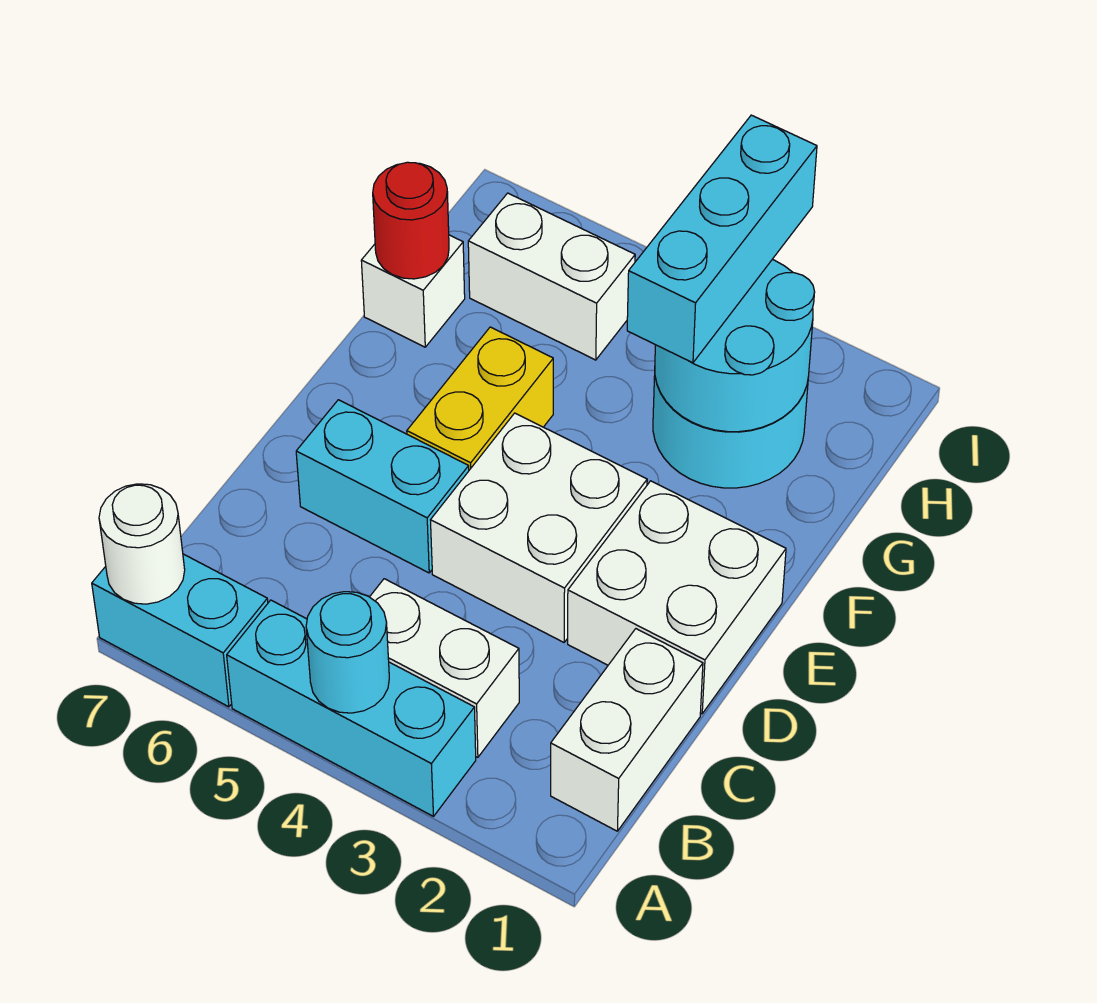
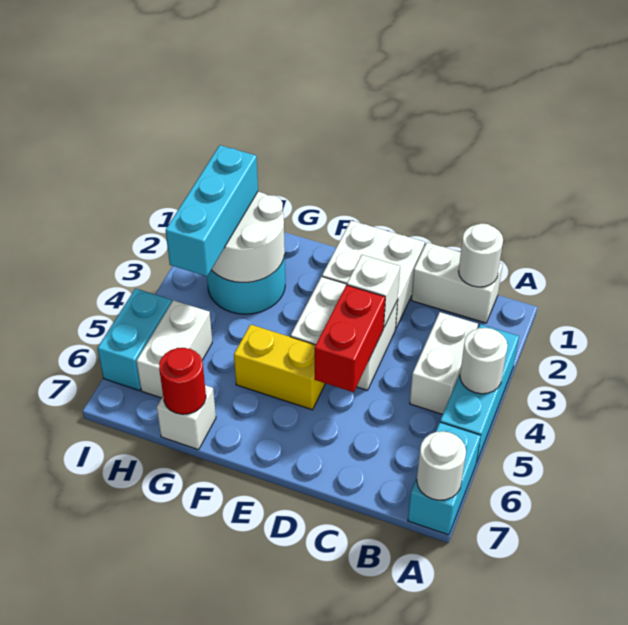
cyan 1x1 round brick [306,592,389,713] -> white 1x1 round brick [460,328,508,394]
none -> white 1x1 round brick [459,223,503,287]
none -> white 1x1 brick [347,255,400,328]
none -> red 1x2 brick [315,285,385,392]
cyan 1x2 brick [296,400,469,573] -> cyan 1x2 brick moved to [98,288,172,390]
cyan 2x2 round brick [655,259,815,432] -> white 2x2 round brick [211,192,285,282]
cyan 1x3 brick [627,115,817,363] -> cyan 1x3 brick turned to [166,145,258,276]

